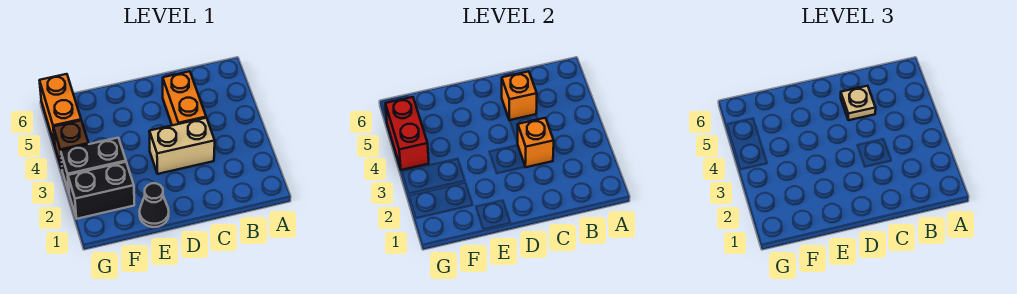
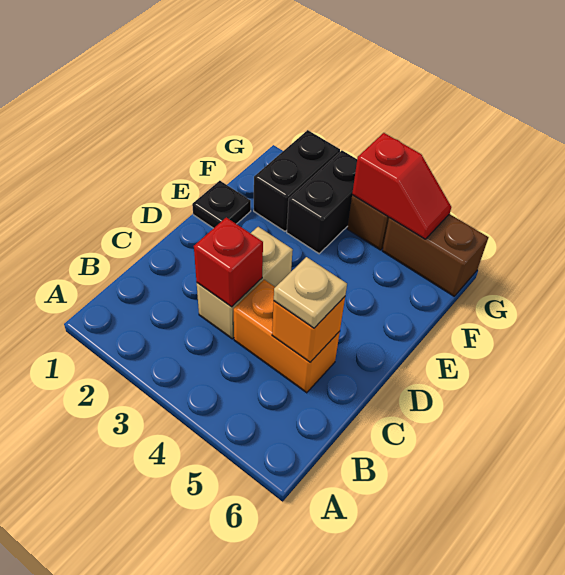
orange 1x1 brick [517,118,554,167] -> red 1x1 brick [194,217,263,307]
black 1x1 cone [139,183,169,227] -> black 1x1 plate [192,181,251,228]
red 1x2 brick [385,97,429,170] -> red 1x2 slope [352,133,451,239]
orange 1x2 brick [39,74,81,145] -> brown 1x2 brick [382,214,488,296]

